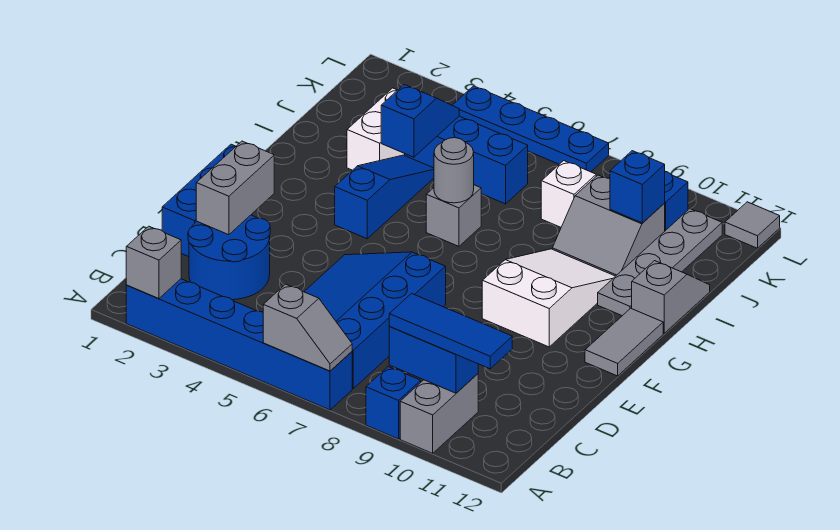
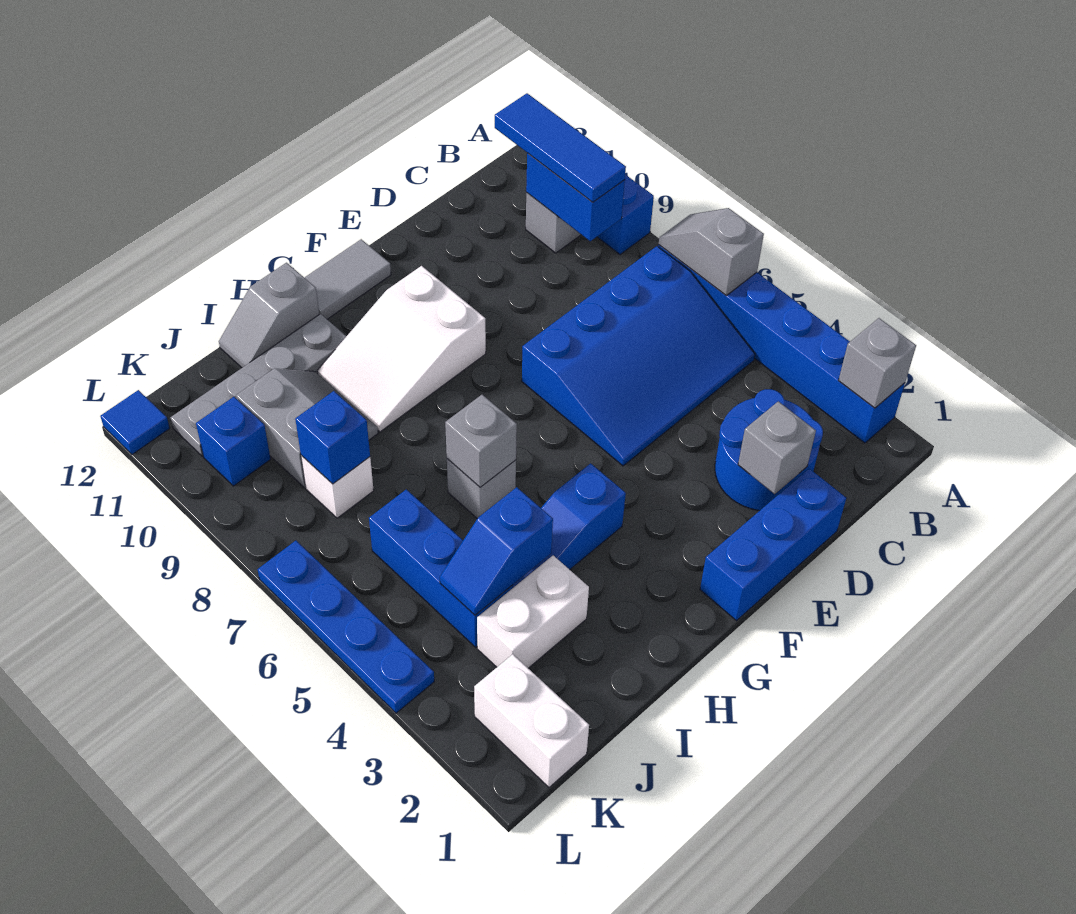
grey 1x2 brick [196,141,274,235] -> grey 1x1 brick [738,401,816,494]
grey 1x1 round brick [434,138,474,203] -> grey 1x1 brick [445,395,517,487]
blue 1x1 brick [610,151,665,223] -> blue 1x1 brick moved to [295,391,370,484]
none -> white 1x2 brick [474,654,589,787]
grey 1x1 tile [725,202,780,248] -> blue 1x1 tile [100,390,170,454]

